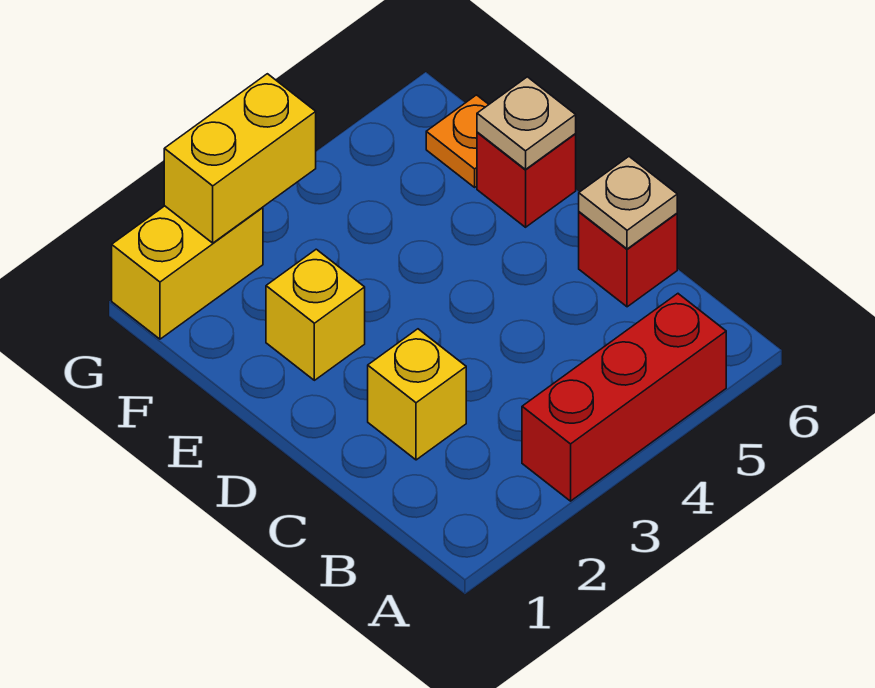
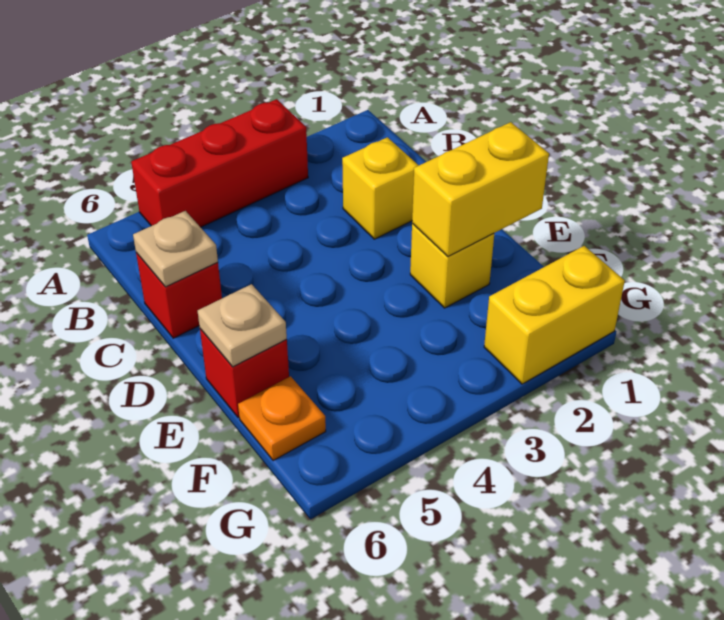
yellow 1x2 brick [164,74,316,243] -> yellow 1x2 brick moved to [412,122,549,257]

